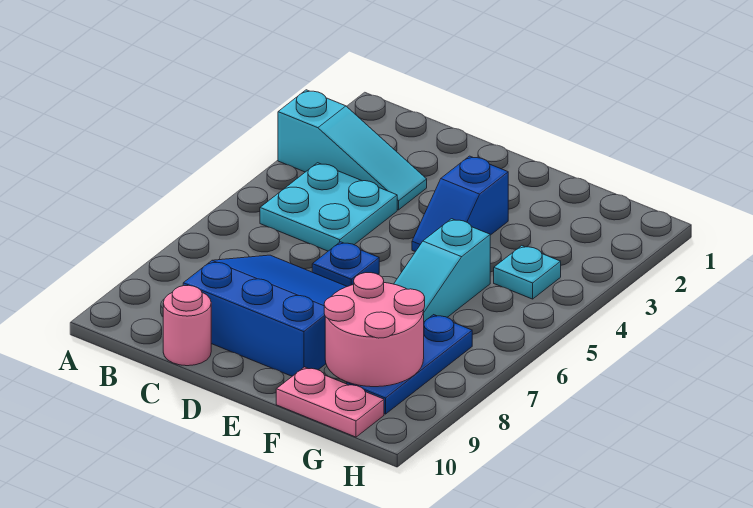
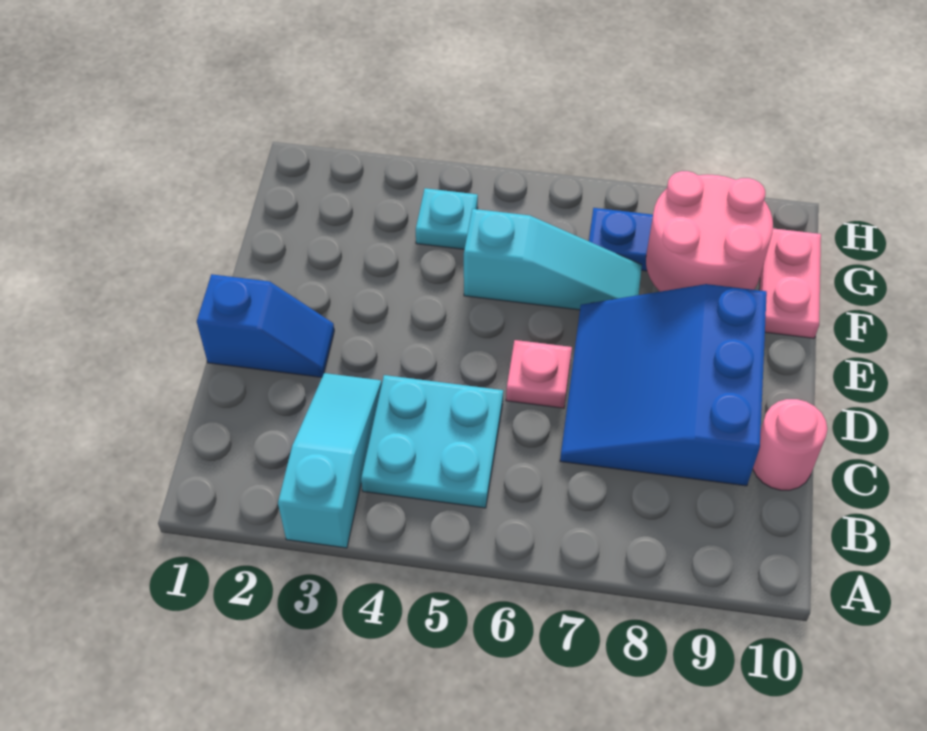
blue 1x1 plate [312,242,379,287] -> pink 1x1 plate [506,340,572,408]
blue 1x2 slope [412,156,508,252] -> blue 1x2 slope moved to [197,274,334,377]

